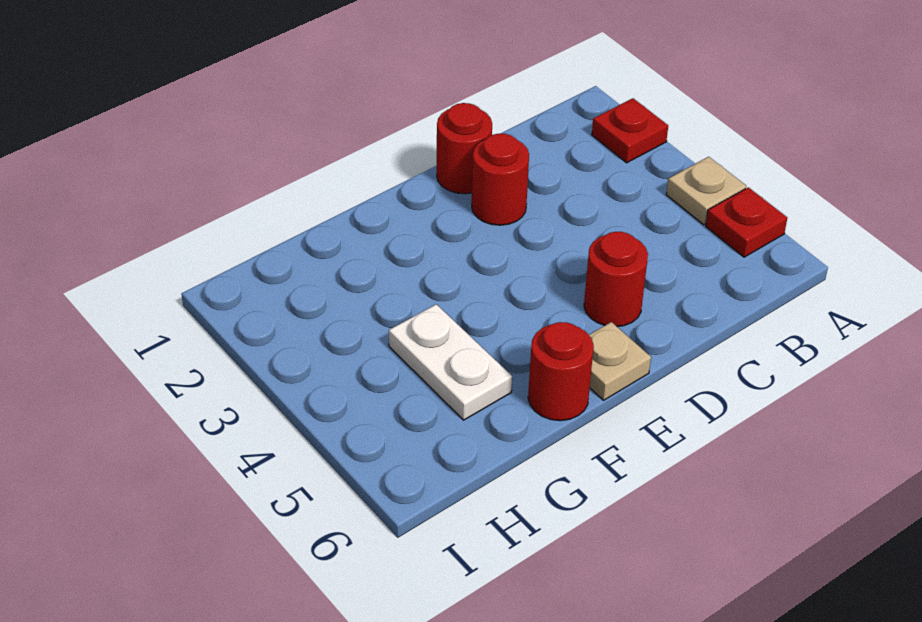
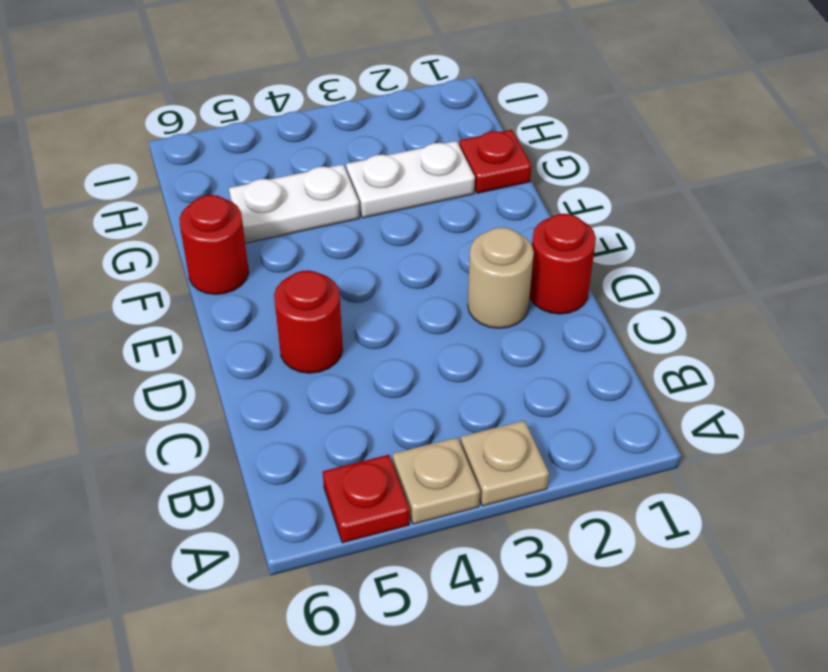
red 1x1 plate [592,98,668,163] -> red 1x1 plate moved to [459,130,531,193]
red 1x1 round brick [472,134,529,225] -> tan 1x1 round brick [468,227,534,328]
tan 1x1 plate [589,322,651,400] -> tan 1x1 plate moved to [461,421,549,506]
none -> white 1x2 plate [346,141,475,218]

